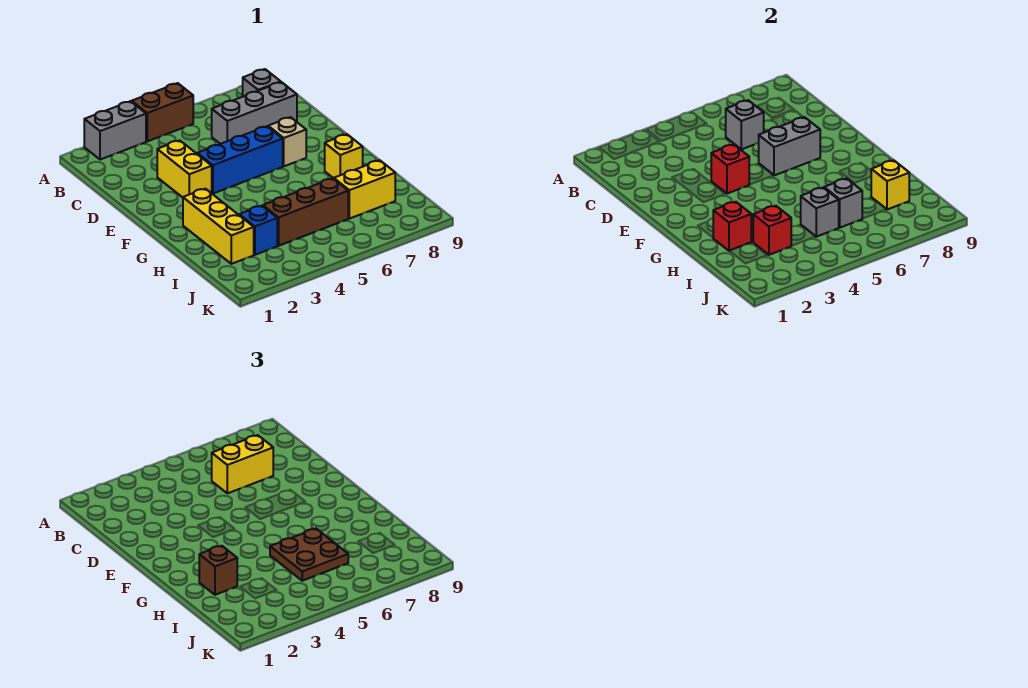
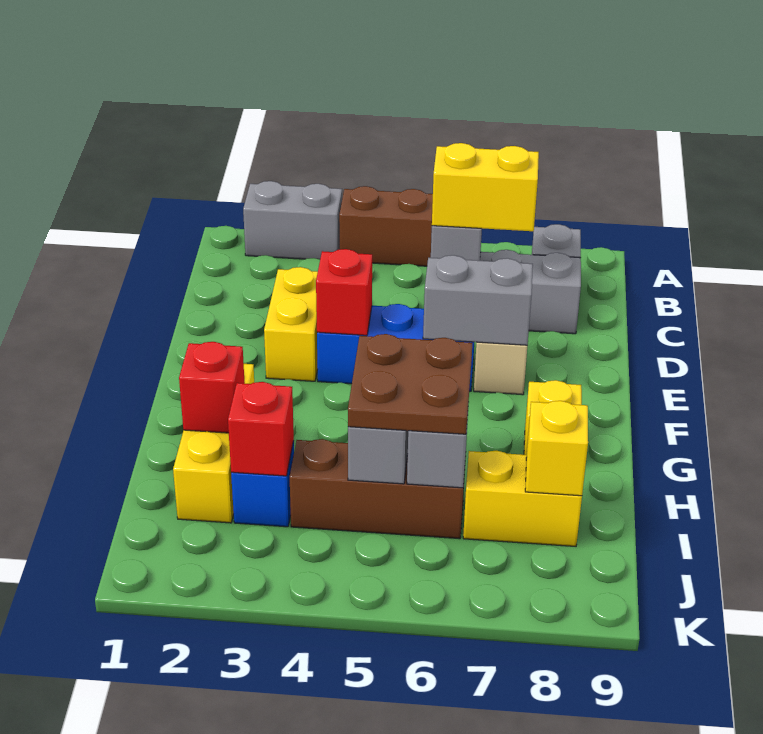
brown 1x1 brick [199,546,237,595] -> none

